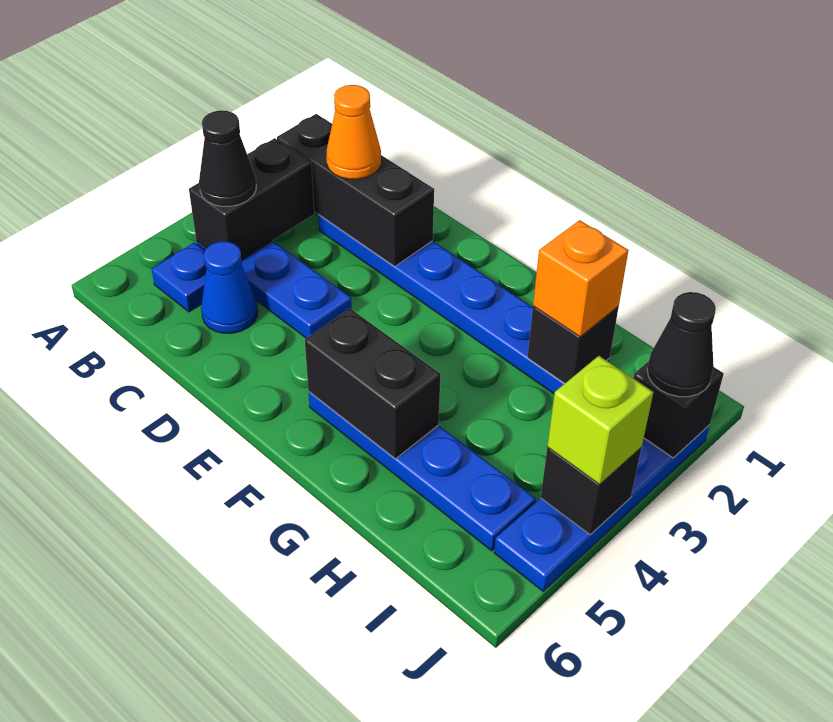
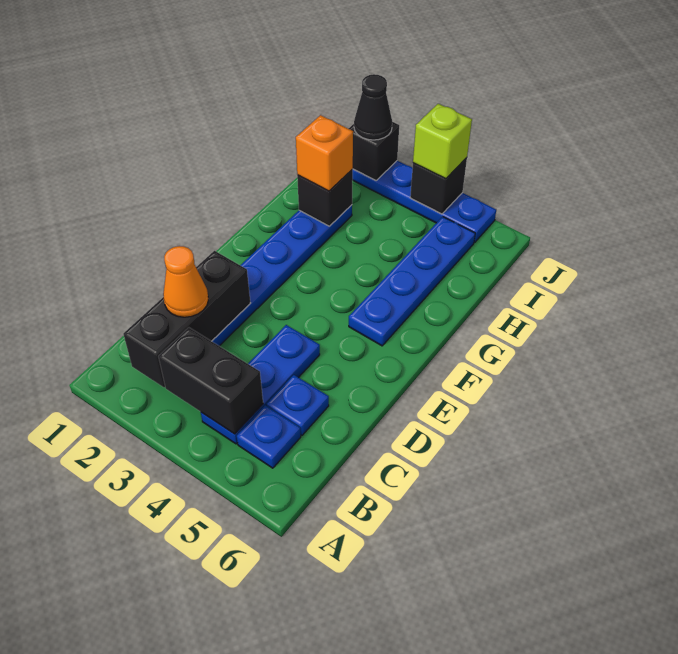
black 1x1 cone [199,110,256,206] -> none
blue 1x1 cone [201,241,258,333] -> blue 1x1 plate [267,375,329,435]
black 1x2 brick [305,308,441,459] -> none

